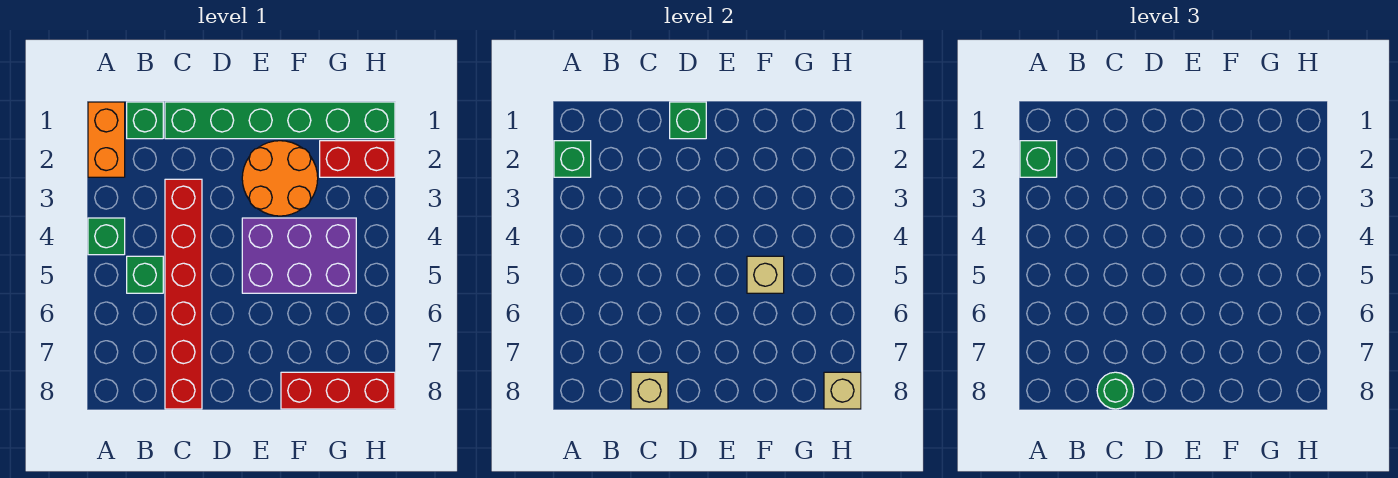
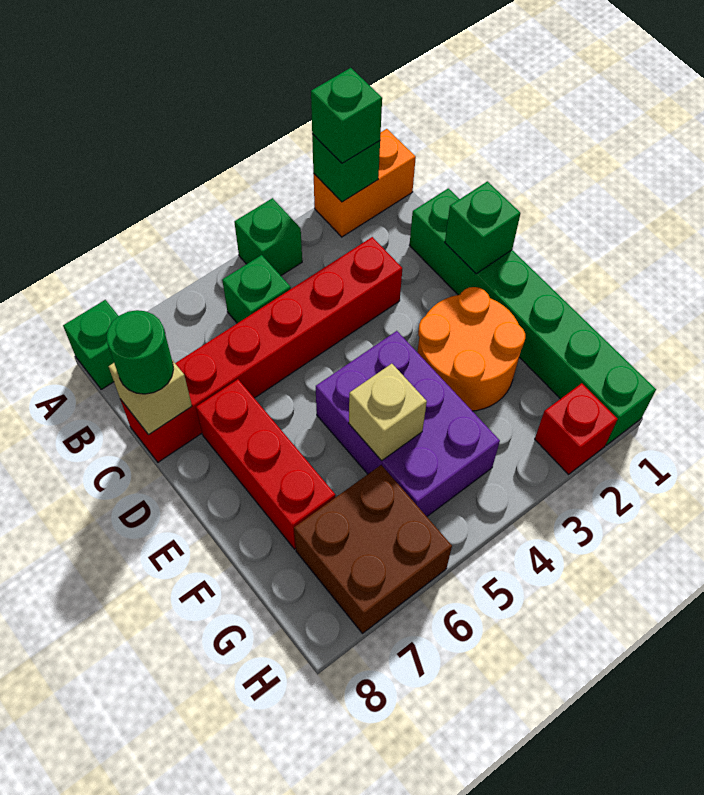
green 1x1 brick [127,102,163,139] -> green 1x1 brick moved to [63,300,118,390]
red 1x3 brick [281,372,395,409] -> red 1x3 brick moved to [196,379,335,549]
red 1x2 brick [320,141,395,177] -> red 1x1 brick [535,383,617,474]
none -> brown 2x2 brick [294,465,452,633]
tan 1x1 brick [824,372,861,409] -> none

